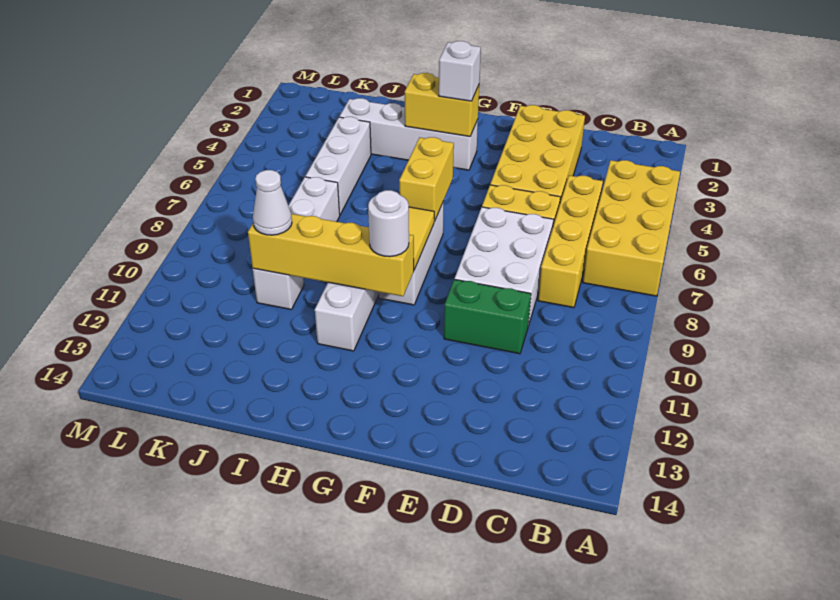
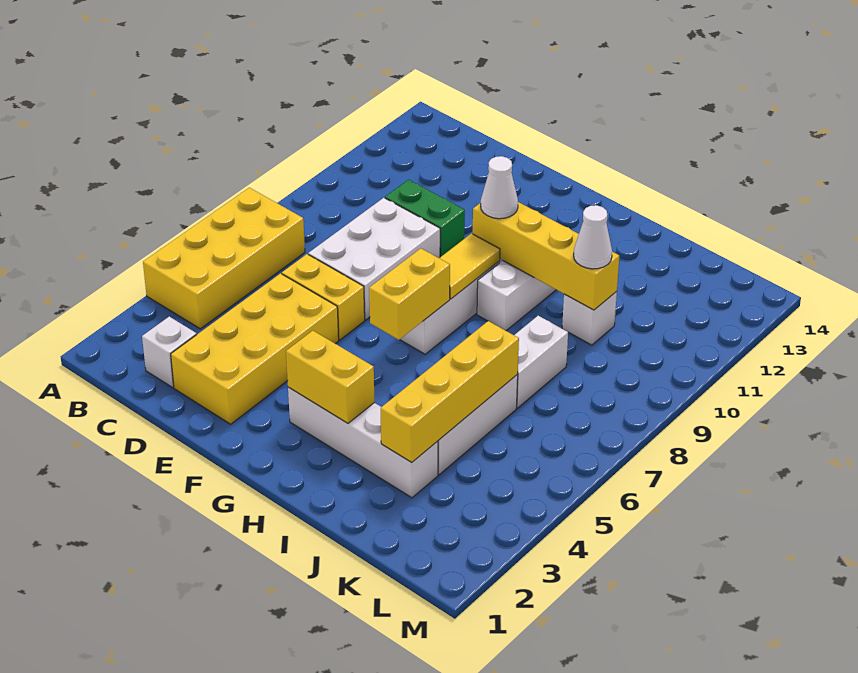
yellow 1x4 brick [538,175,603,308] -> yellow 1x4 brick moved to [381,321,519,462]
white 1x1 brick [439,41,481,101] -> white 1x1 brick moved to [142,317,197,388]
white 1x1 round brick [368,190,409,257] -> white 1x1 cone [481,156,518,219]

